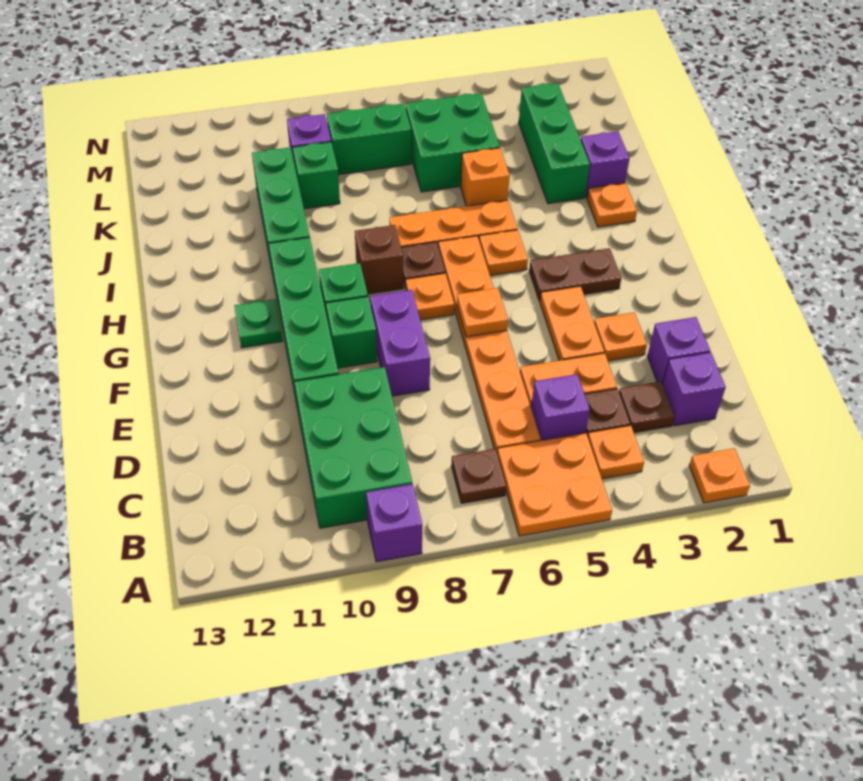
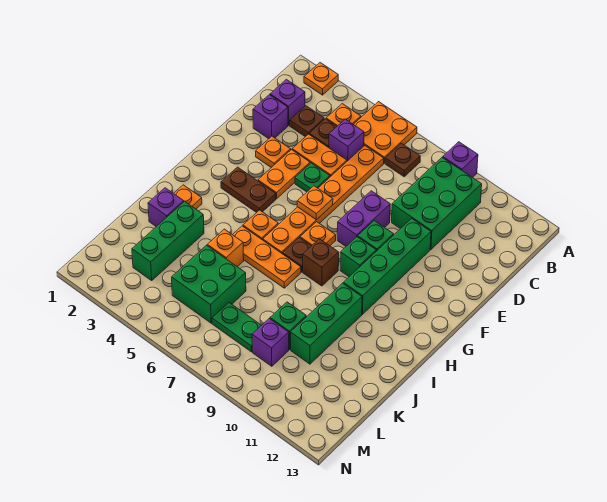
green 1x1 plate [235,299,283,348] -> green 1x1 plate moved to [295,163,330,192]
green 1x2 brick [327,104,411,175] -> green 1x2 plate [212,303,262,352]

